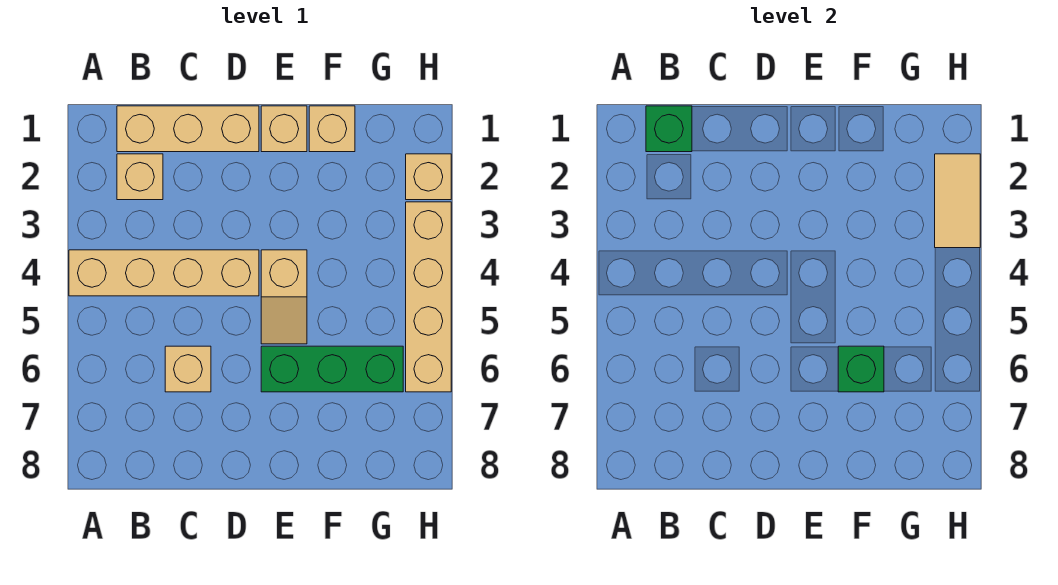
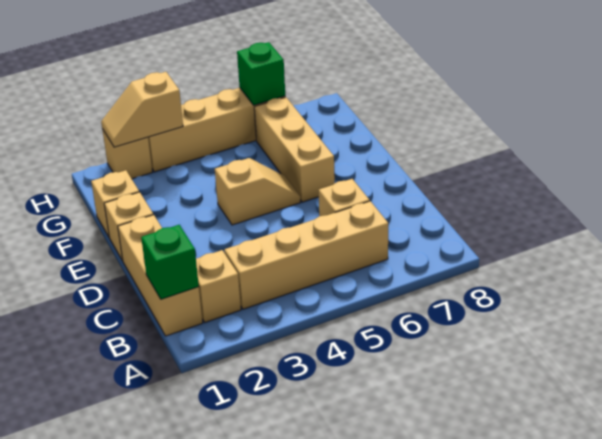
tan 1x4 brick [69,250,259,296] -> tan 1x4 brick turned to [224,201,388,309]
green 1x3 brick [261,346,403,392] -> tan 1x3 brick [254,97,335,202]
green 1x1 brick [838,346,884,392] -> green 1x1 brick moved to [237,42,285,105]
tan 1x2 tile [935,154,980,248] -> tan 1x2 slope [101,72,183,147]

